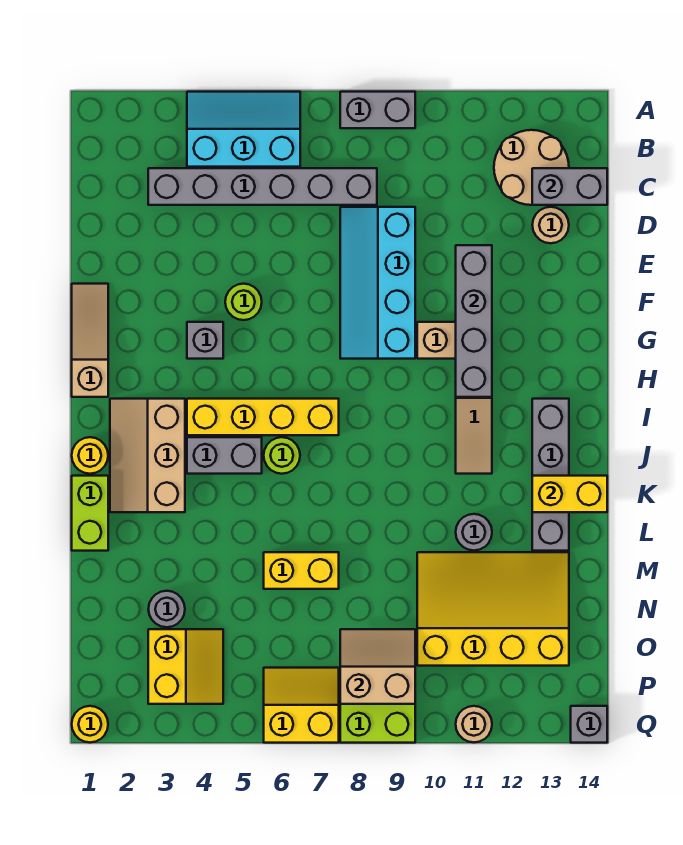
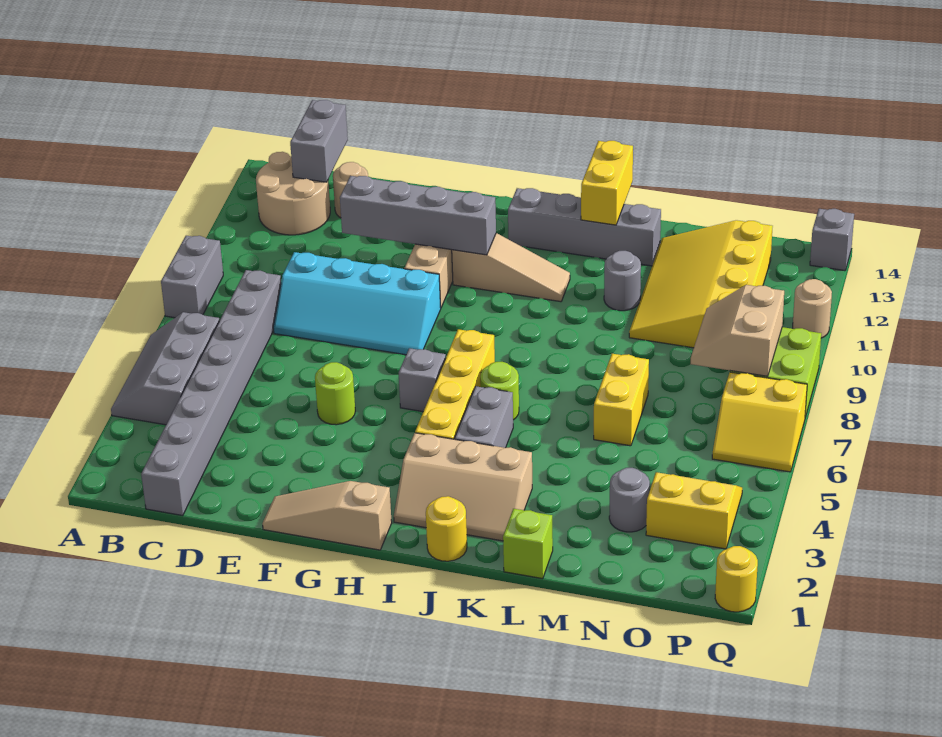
cyan 2x3 slope [187,92,300,167] -> grey 2x3 slope [111,312,219,425]
grey 1x6 brick [148,168,377,205] -> grey 1x8 brick [141,270,281,516]
grey 1x1 brick [187,322,223,359] -> grey 1x1 brick moved to [399,348,446,412]
lime 1x2 brick [72,476,108,551] -> lime 1x1 brick [503,509,553,579]
yellow 2x2 slope [264,668,339,743] -> yellow 2x2 slope turned to [712,372,807,472]

